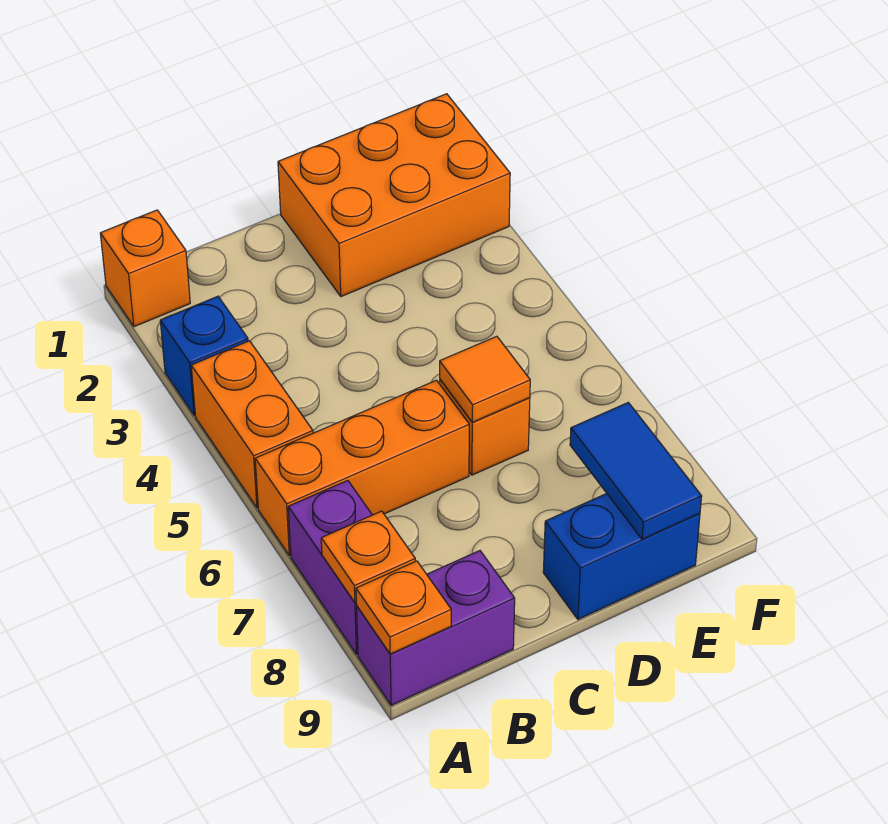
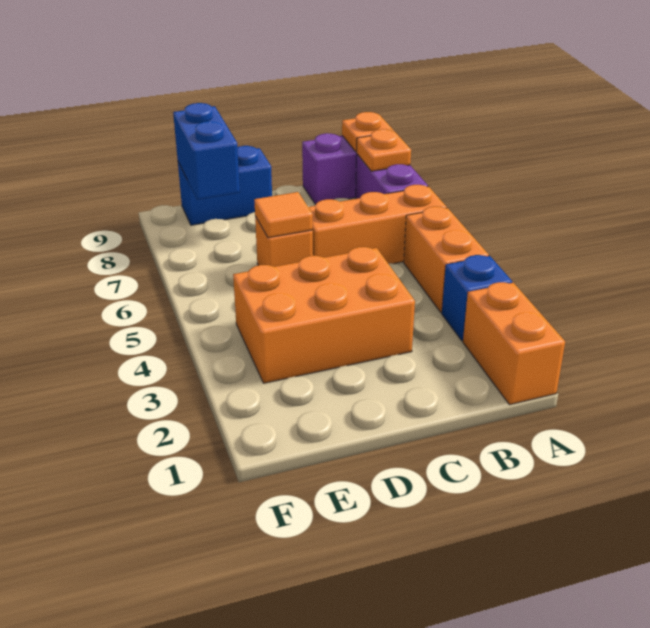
orange 1x1 brick [100,210,190,327] -> orange 1x2 brick [463,282,565,405]
orange 2x3 brick [278,94,510,297] -> orange 2x3 brick moved to [233,247,415,383]
blue 1x2 tile [570,403,702,539] -> blue 1x2 brick [173,103,240,200]

